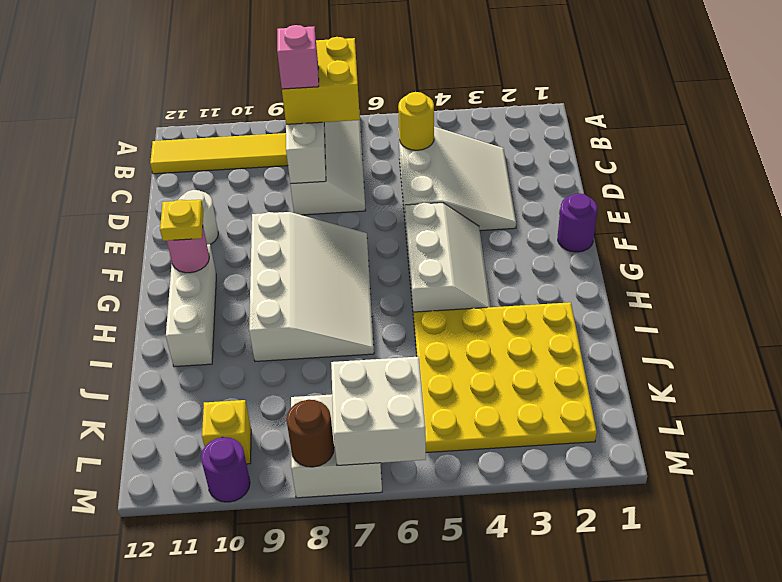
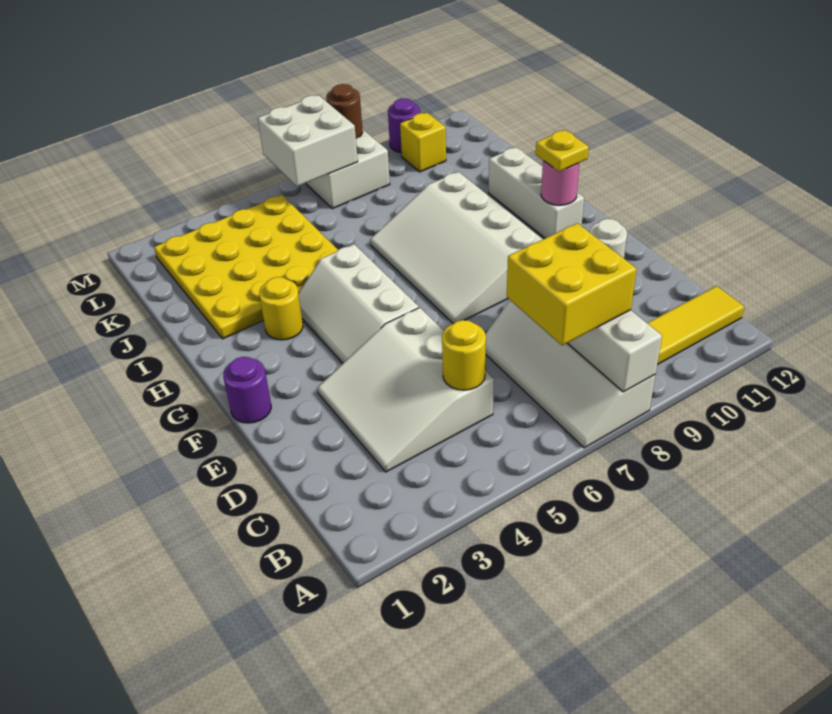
pink 1x1 brick [277,25,319,89] -> none
none -> yellow 1x1 round brick [259,277,303,340]

